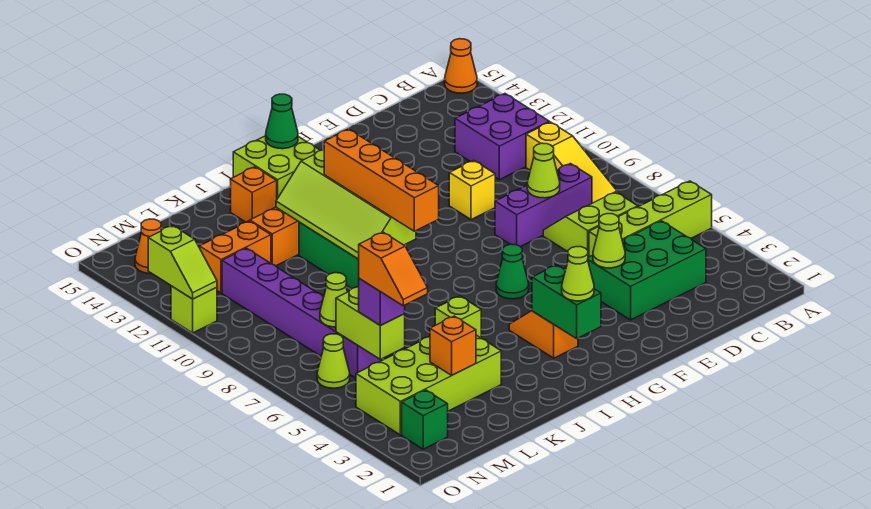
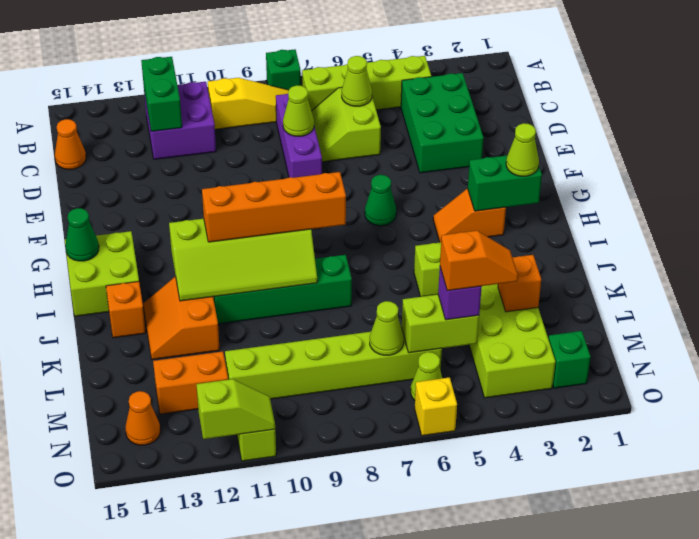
lime 1x4 brick [589,181,712,257] -> lime 1x4 brick turned to [302,56,431,111]
none -> green 1x1 brick [266,49,301,90]
orange 1x1 cone [445,39,477,93] -> orange 1x1 cone moved to [55,119,86,169]
none -> green 1x2 brick [141,57,182,131]
lime 1x1 cone [593,214,625,268] -> lime 1x1 cone moved to [342,56,372,106]
yellow 1x1 brick [449,160,495,220] -> yellow 1x1 brick moved to [415,377,457,436]
orange 1x2 brick [199,221,271,293] -> orange 1x2 brick turned to [153,351,228,414]
purple 1x6 brick [222,248,382,378] -> lime 1x6 brick [225,328,442,399]

